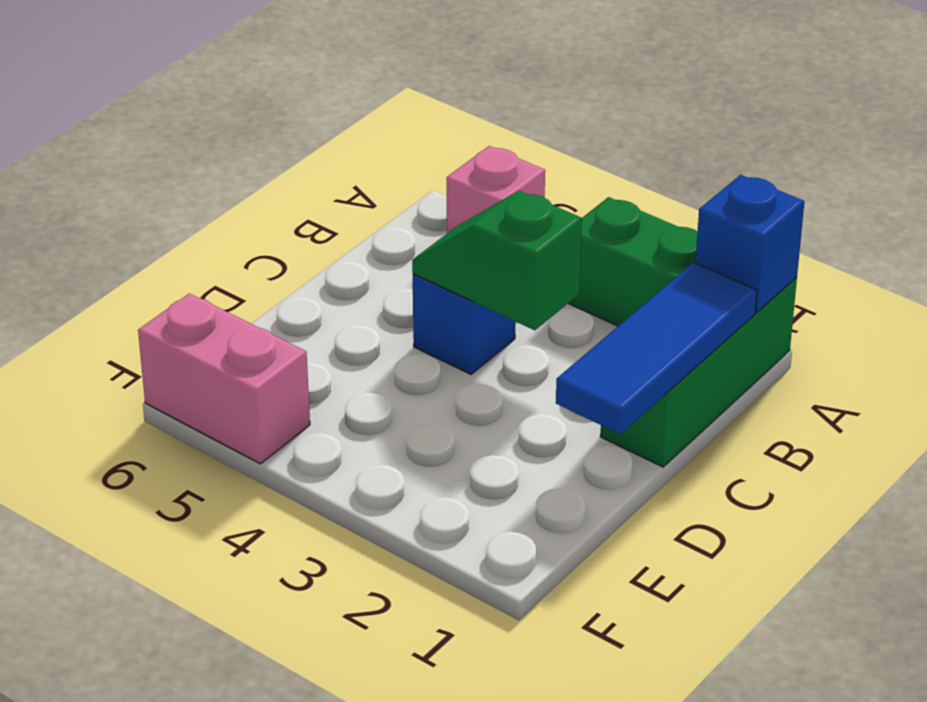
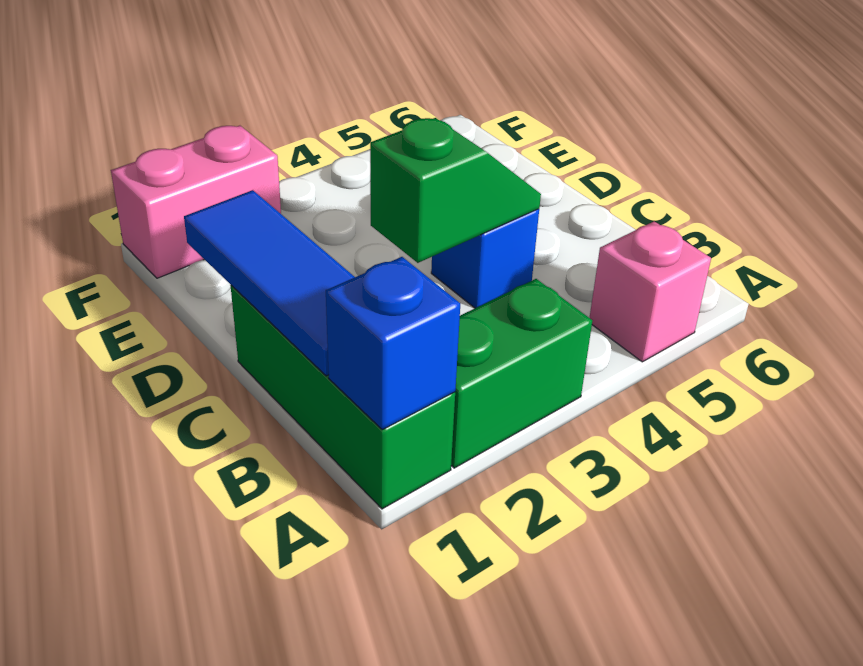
pink 1x2 brick [138,293,310,464] -> pink 1x2 brick moved to [111,126,281,278]

